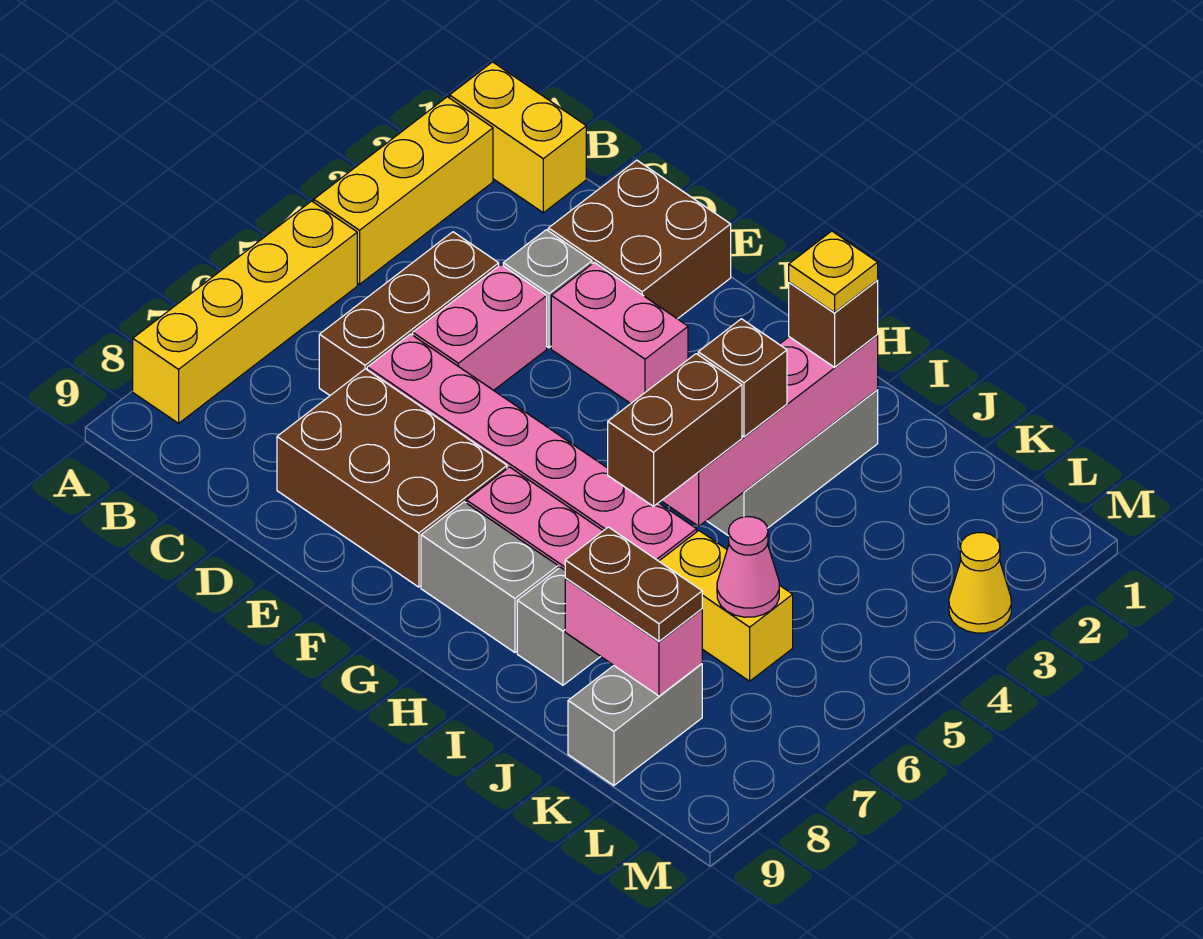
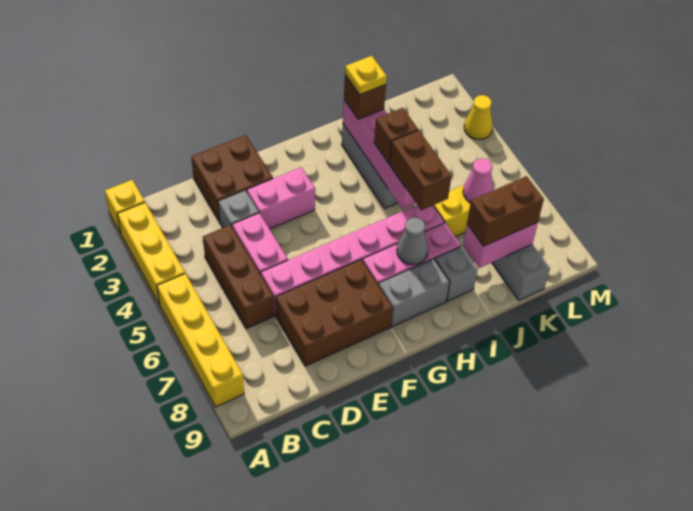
yellow 1x2 brick [450,62,586,213] -> yellow 1x1 brick [105,180,145,233]
none -> grey 1x1 cone [397,218,428,264]
brown 1x2 plate [565,527,702,641] -> brown 1x2 brick [467,176,544,246]

